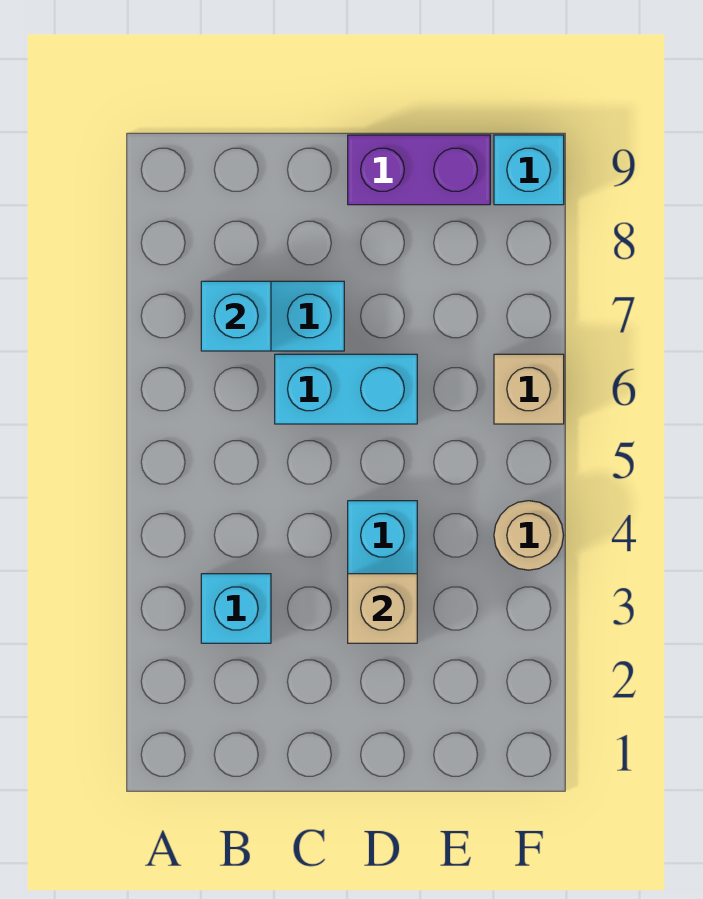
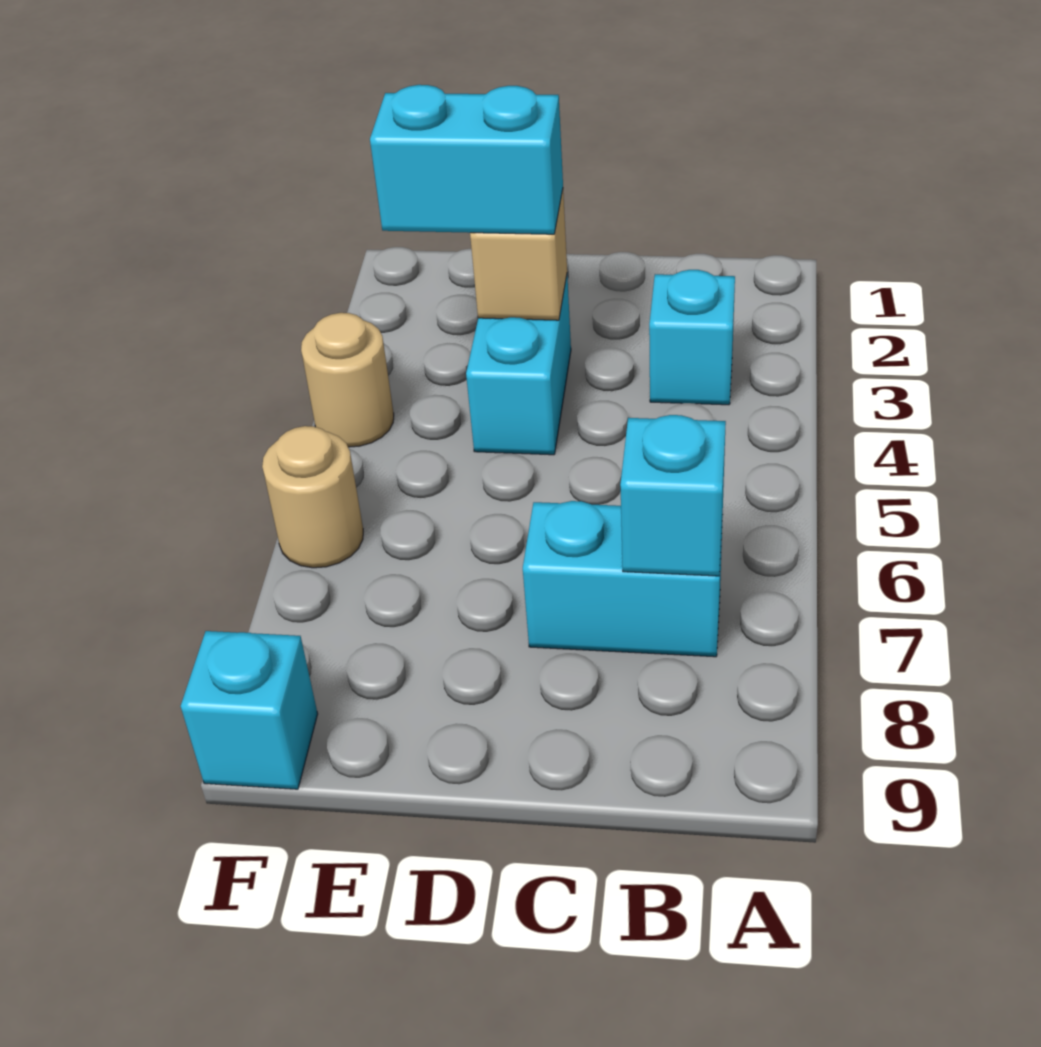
cyan 1x2 brick [275,354,417,424] -> cyan 1x2 brick moved to [370,85,563,234]
purple 1x2 brick [348,135,490,205] -> none
tan 1x1 brick [494,354,564,424] -> tan 1x1 round brick [262,426,363,568]

